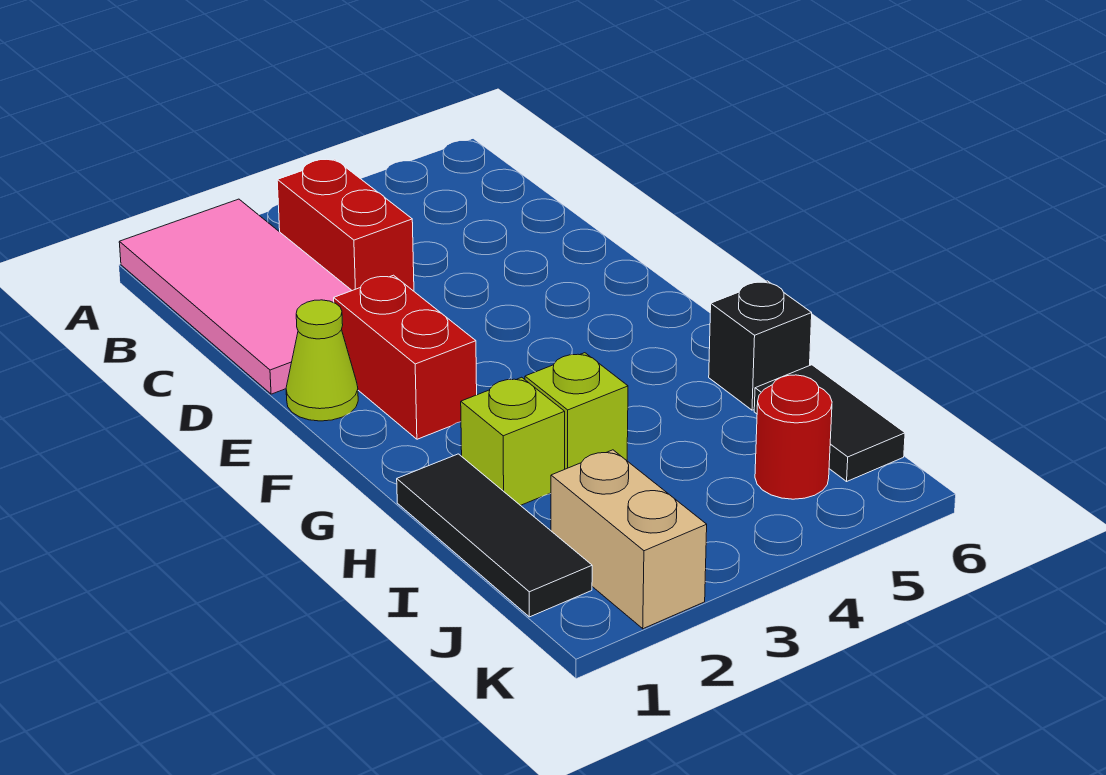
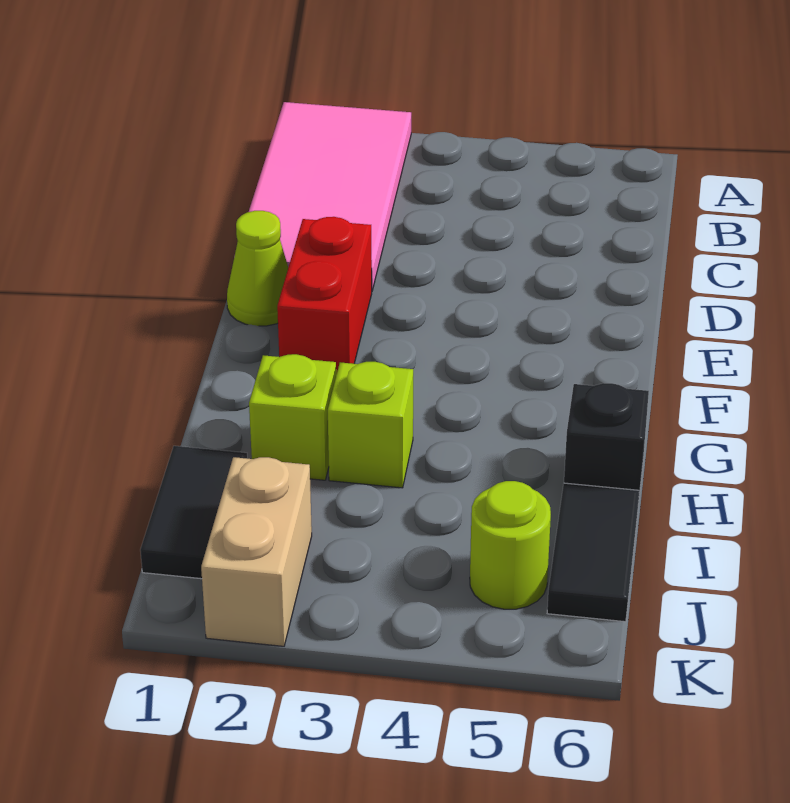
red 1x2 brick [277,159,414,291] -> none
black 1x3 tile [397,454,592,617] -> black 1x2 tile [140,446,247,579]
red 1x1 round brick [755,375,832,499] -> lime 1x1 round brick [470,481,551,609]

